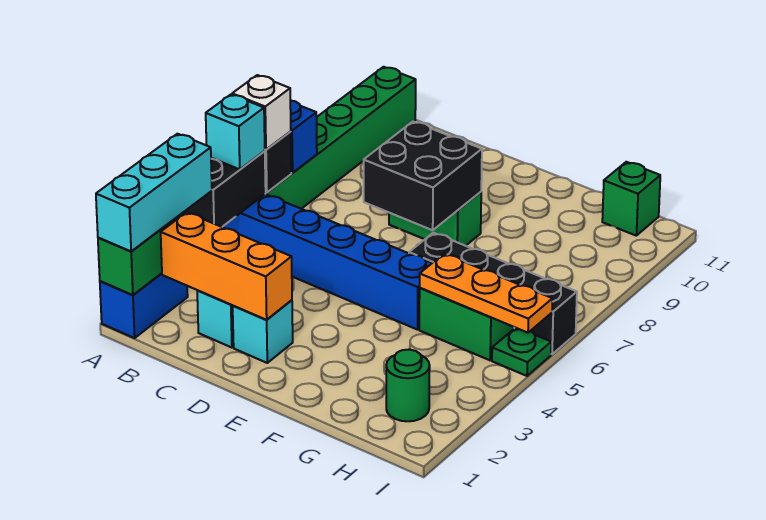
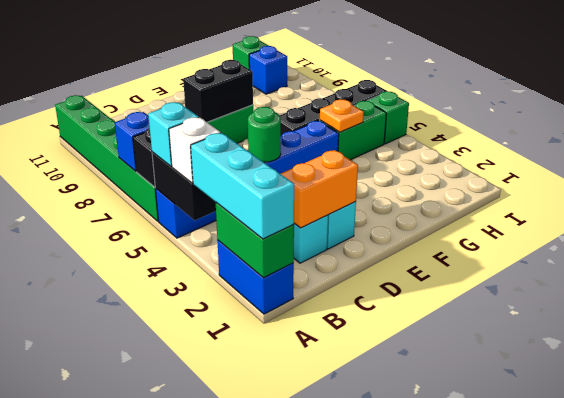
white 1x1 brick [232,75,291,150] -> white 1x1 brick moved to [169,117,221,183]
orange 1x3 brick [161,212,292,320] -> orange 1x2 brick [281,150,358,228]
black 2x2 brick [364,122,482,230] -> black 1x2 brick [183,60,253,122]
orange 1x3 plate [420,254,552,333] -> orange 1x1 plate [320,99,364,132]
green 1x1 round brick [386,350,430,421] -> green 1x1 round brick moved to [248,107,281,162]
none -> blue 1x1 brick [249,46,287,94]
green 1x1 plate [492,328,551,376] -> green 1x1 brick [367,91,409,144]

